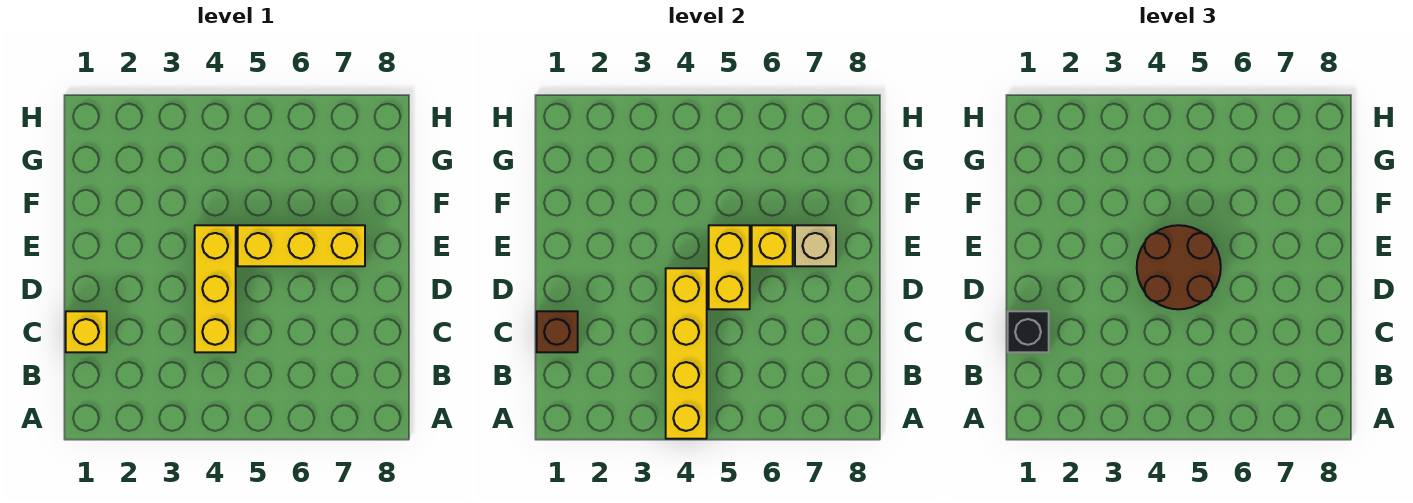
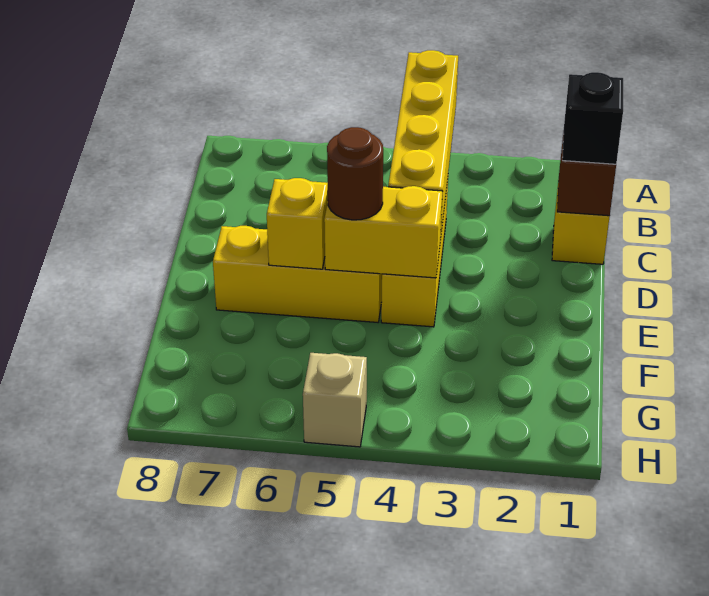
brown 2x2 round brick [1137,225,1221,309] -> brown 1x1 round brick [327,127,383,220]
yellow 1x2 brick [709,225,750,309] -> yellow 1x2 brick turned to [324,186,443,278]
tan 1x1 brick [795,225,836,266] -> tan 1x1 brick moved to [303,353,367,447]

